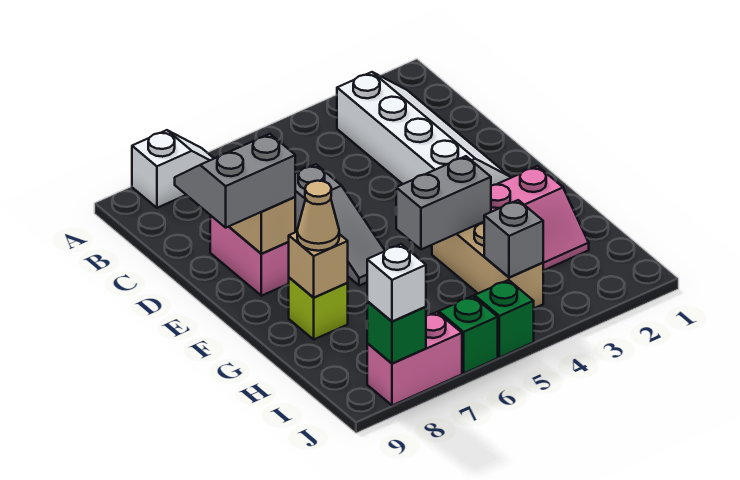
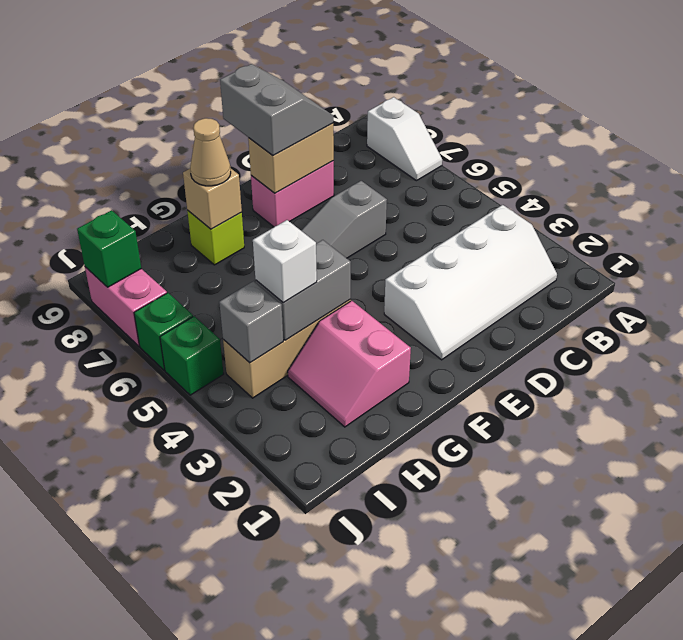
grey 1x2 brick [396,156,491,250] -> grey 1x2 brick turned to [255,240,351,340]
white 1x1 brick [367,244,426,321] -> white 1x1 brick moved to [253,220,317,303]

